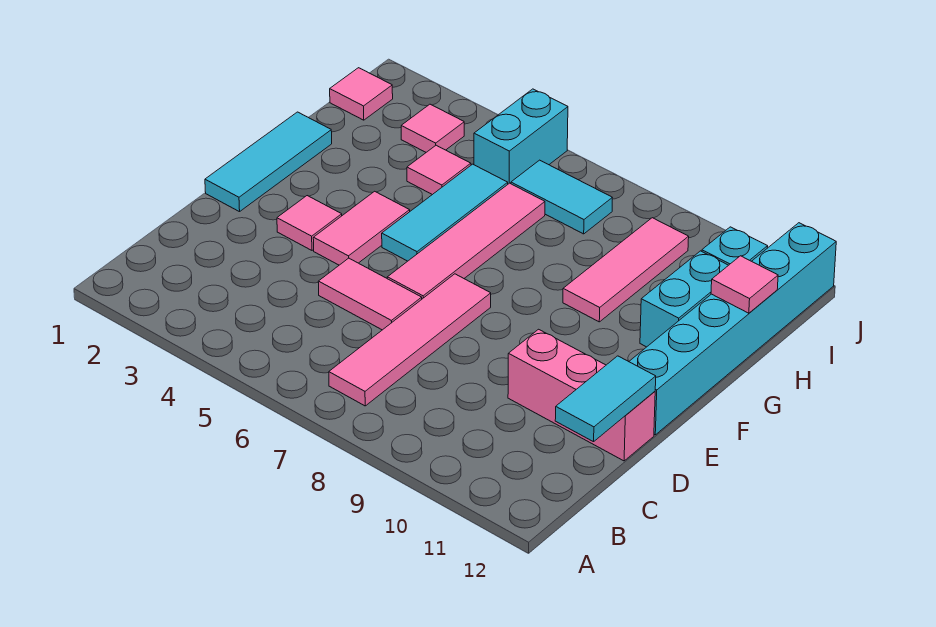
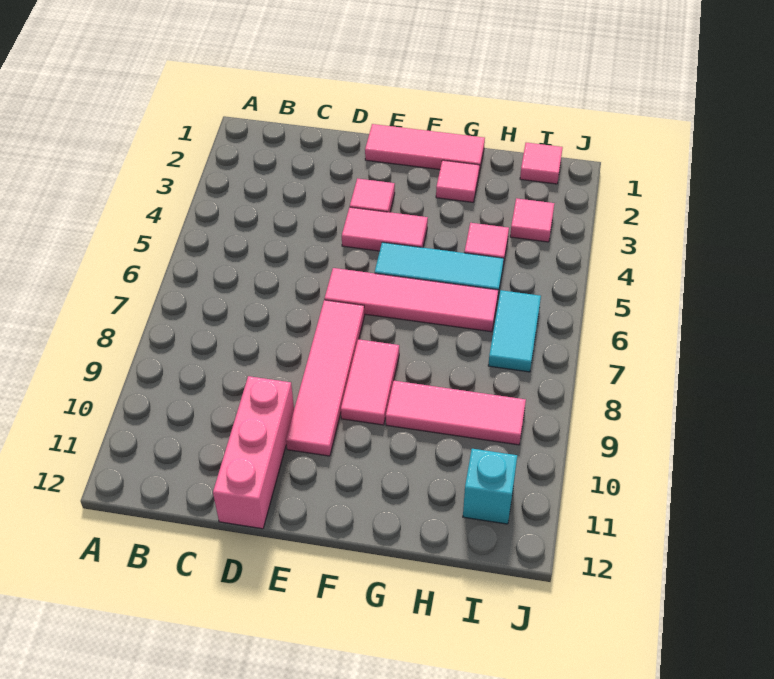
pink 1x4 tile [329,274,491,406] -> pink 1x4 tile turned to [286,300,365,456]
cyan 1x2 tile [555,356,656,442] -> none
pink 1x2 tile [318,258,422,330] -> pink 1x2 tile moved to [341,339,399,425]
cyan 1x3 tile [205,112,332,212] -> pink 1x3 tile [365,124,485,172]
cyan 1x6 brick [629,223,836,435] -> none
cyan 1x2 brick [640,251,728,347] -> none
pink 1x1 tile [711,256,778,313] -> pink 1x1 tile moved to [436,160,479,202]
cyan 1x2 brick [474,89,568,184] -> none

